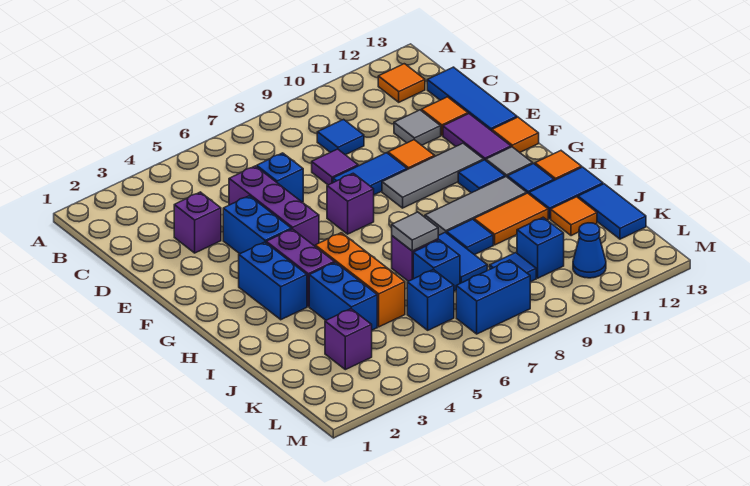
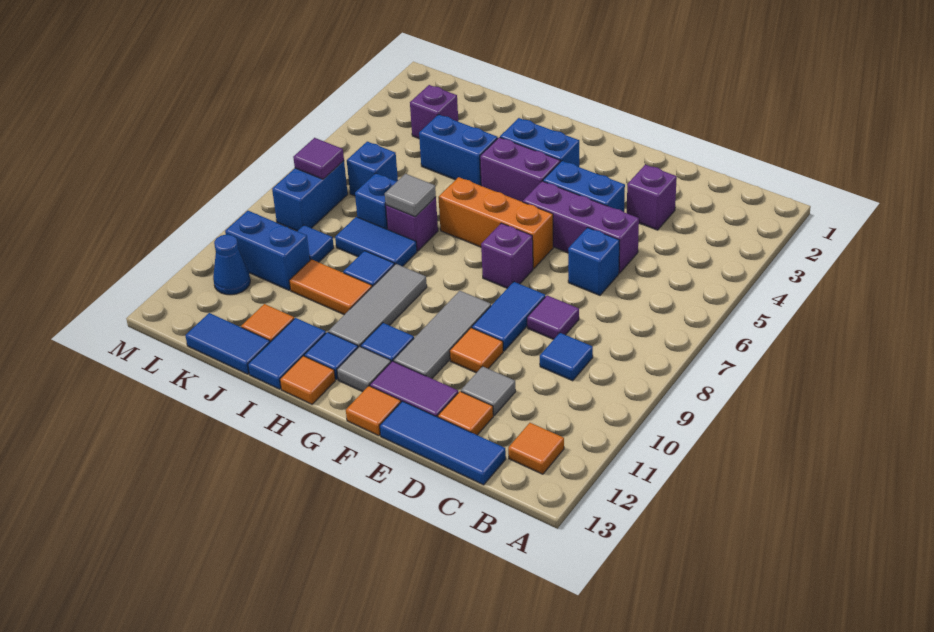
orange 1x3 brick [315,233,405,327] -> orange 1x3 brick moved to [438,177,553,269]
orange 1x2 tile [474,193,548,245] -> orange 1x2 tile turned to [289,259,372,315]
blue 1x1 brick [517,217,564,278] -> blue 1x2 brick [225,211,310,290]
none -> purple 1x1 tile [293,138,344,179]

